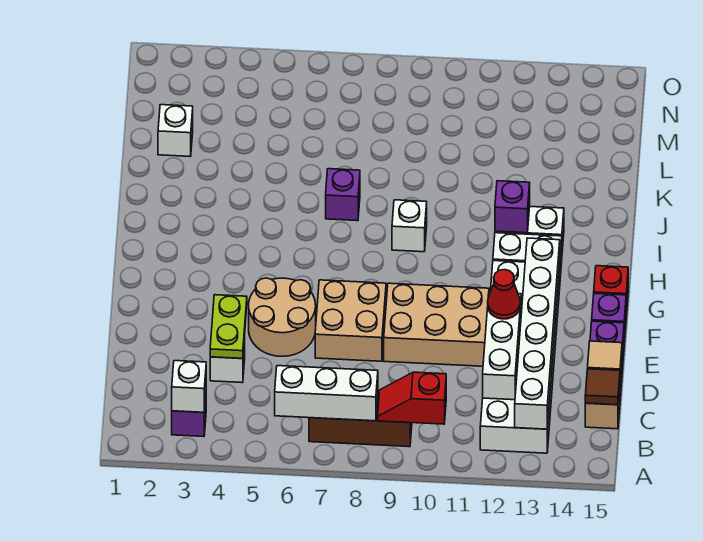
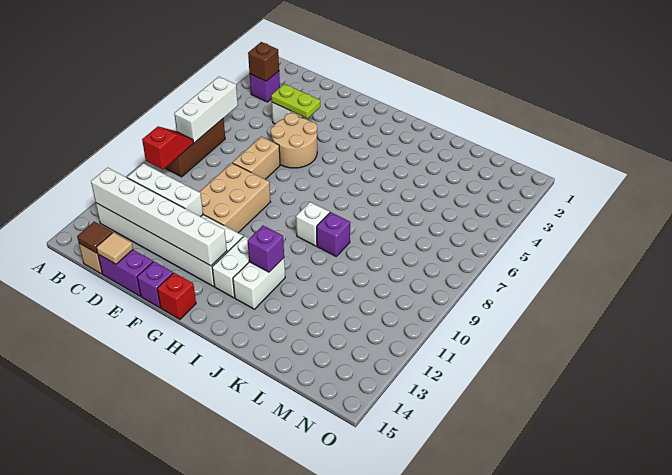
white 1x1 brick [172,361,206,412] -> brown 1x1 brick [248,42,279,81]
tan 2x2 brick [315,280,386,361] -> tan 1x2 brick [232,137,280,179]
red 1x1 cone [488,270,520,319] -> none
purple 1x1 brick [326,169,360,221] -> purple 1x1 brick moved to [317,212,350,256]
white 1x1 brick [158,105,193,157] -> none

